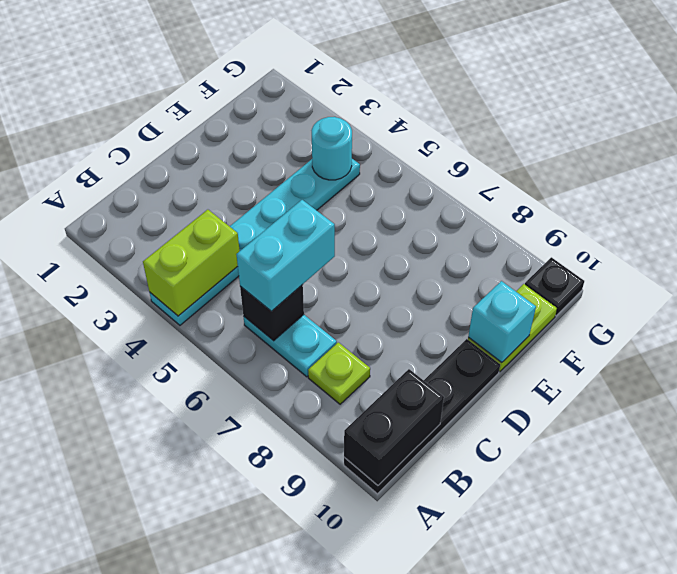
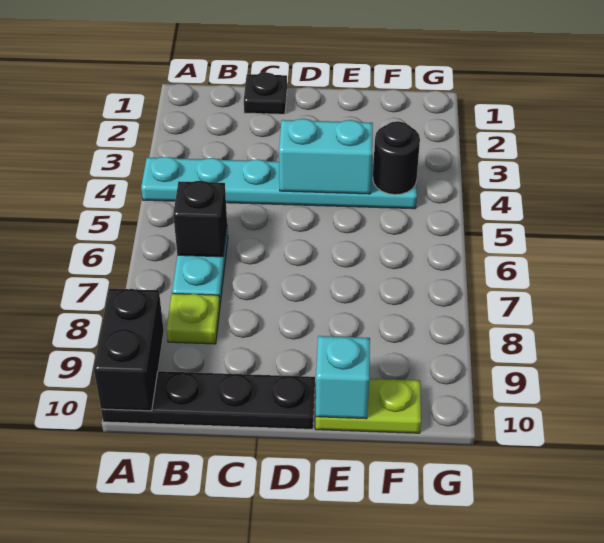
lime 1x2 brick [143,210,240,316] -> none
black 1x2 brick [344,369,444,485] -> black 1x2 brick turned to [94,289,164,411]
cyan 1x2 brick [236,200,335,311] -> cyan 1x2 brick moved to [279,119,373,194]
cyan 1x1 round brick [312,117,352,180] -> black 1x1 round brick [373,121,420,195]
black 1x1 plate [525,257,584,316] -> black 1x1 plate moved to [244,72,287,114]

